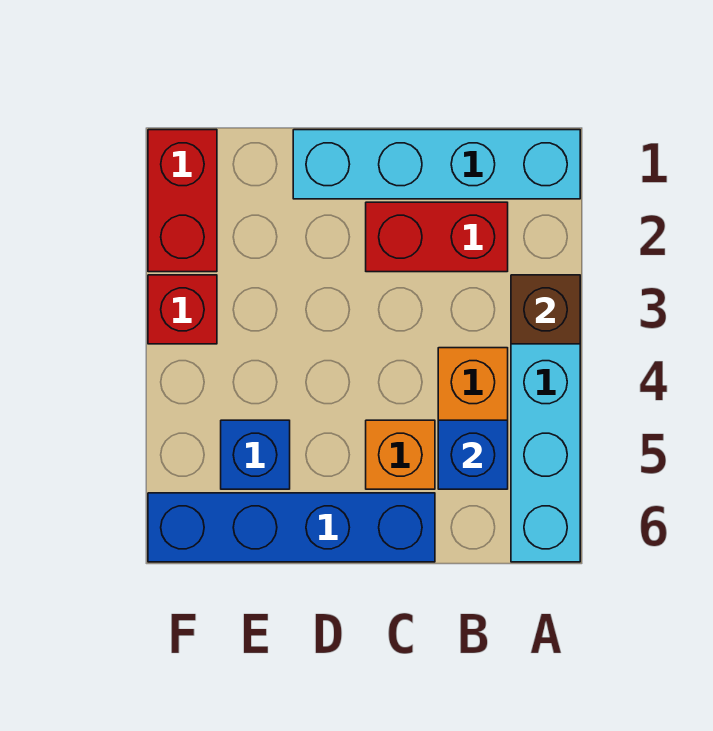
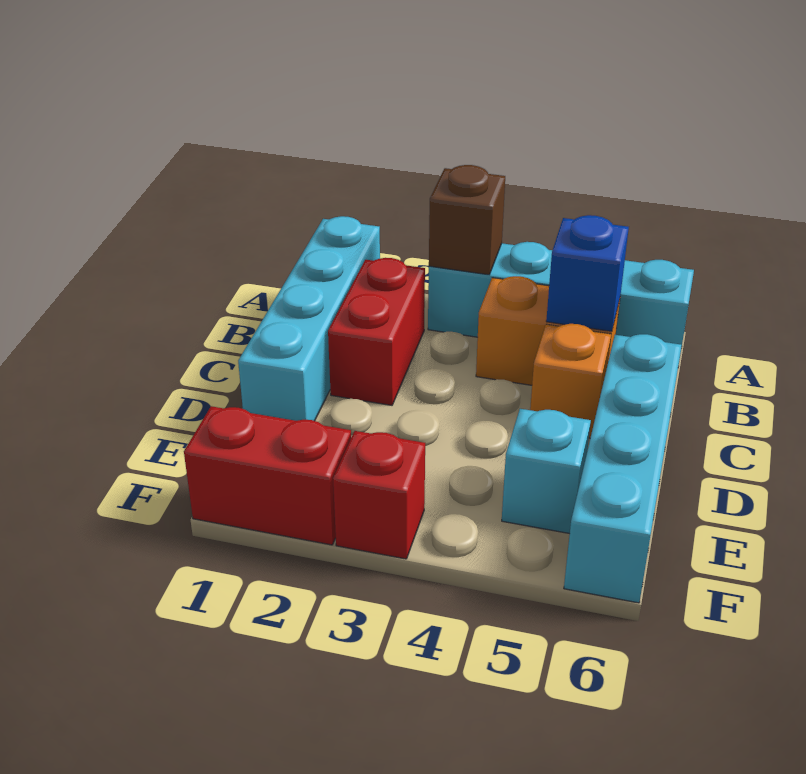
blue 1x4 brick [148,493,435,562] -> cyan 1x4 brick [564,334,682,603]
blue 1x1 brick [221,420,290,489] -> cyan 1x1 brick [502,409,591,534]

